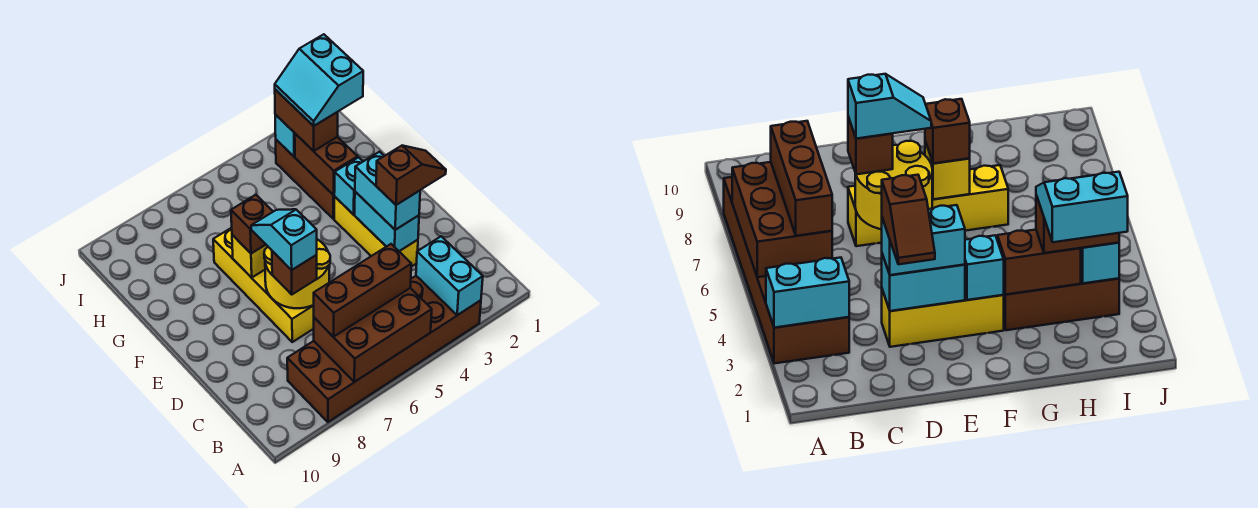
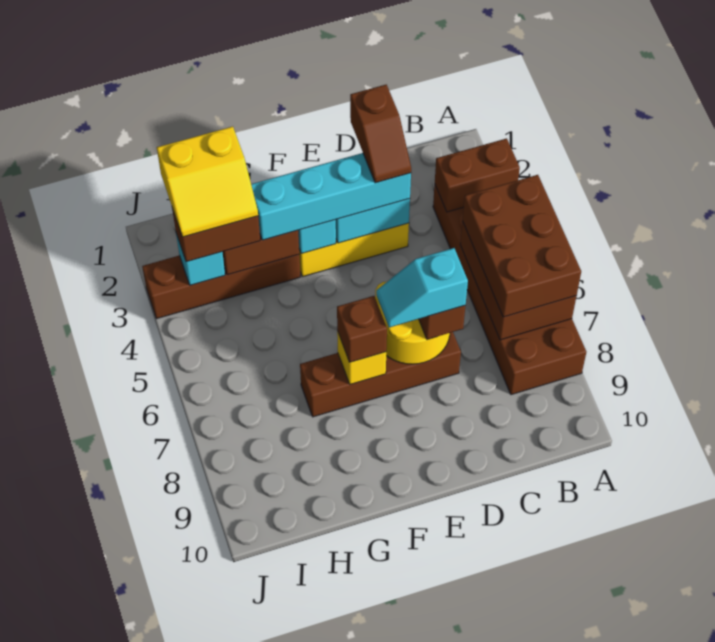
cyan 1x2 brick [416,236,483,315] -> brown 1x2 brick [435,138,520,212]
brown 1x3 brick [314,244,411,337] -> brown 2x3 brick [463,175,581,317]
brown 1x2 slope [376,146,446,205] -> brown 1x2 slope turned to [350,85,411,183]
cyan 1x2 brick [355,152,420,230] -> cyan 1x4 brick [251,153,411,240]
yellow 1x4 brick [213,228,314,342] -> brown 1x4 brick [300,332,461,417]
brown 1x3 brick [276,140,335,219] -> brown 1x4 brick [142,255,300,319]
cyan 2x2 slope [275,34,363,126] -> yellow 2x2 slope [157,126,258,237]

